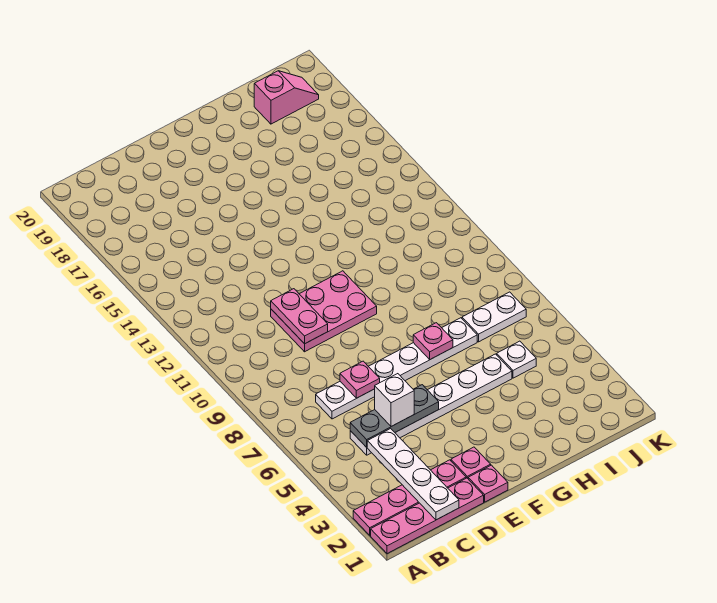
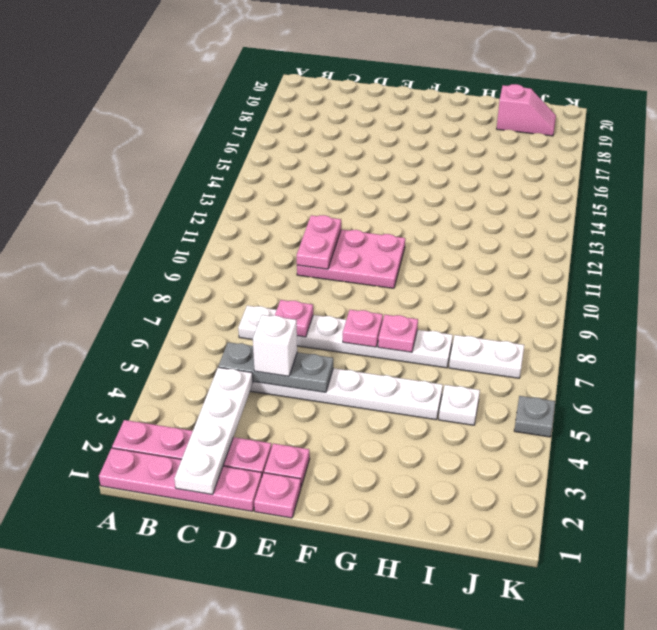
none -> pink 1x1 plate [343,310,383,347]
none -> grey 1x1 plate [514,396,555,437]

